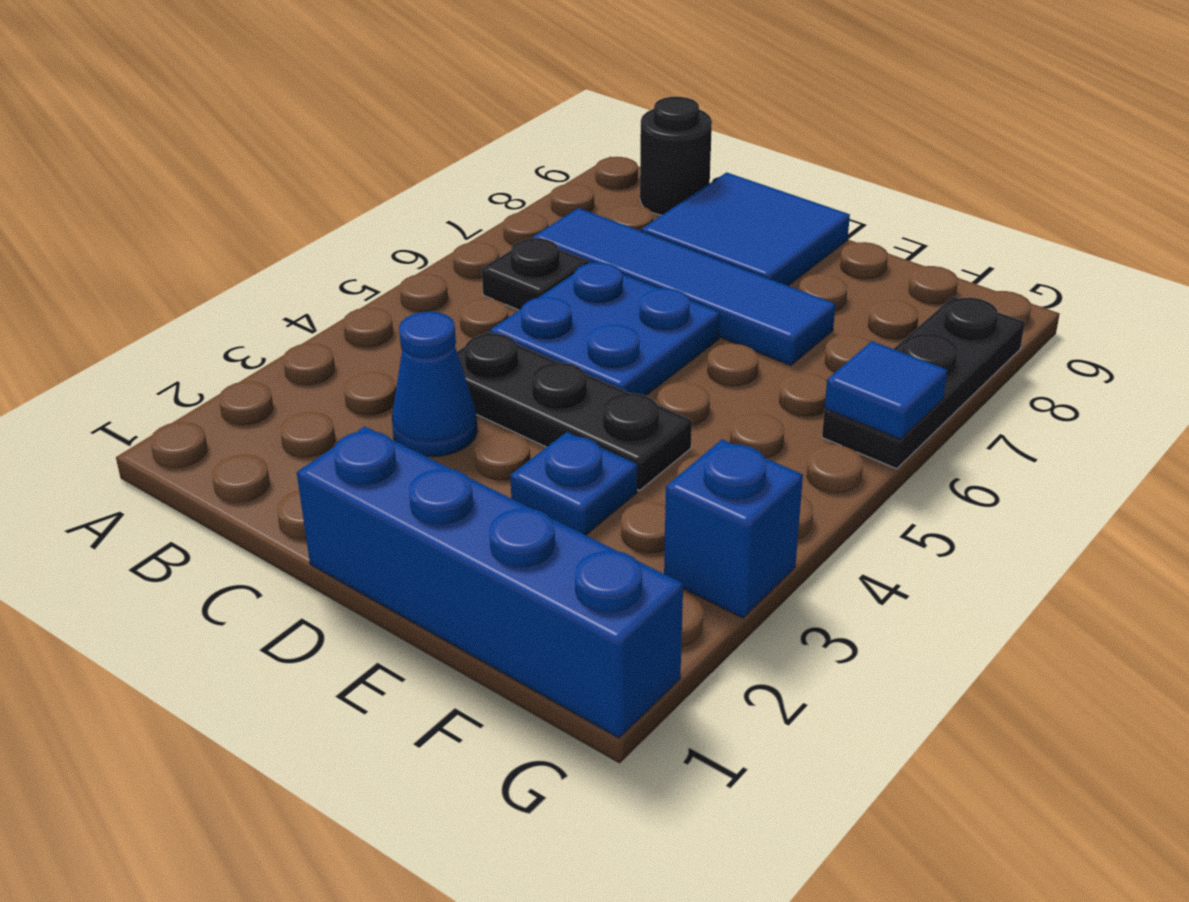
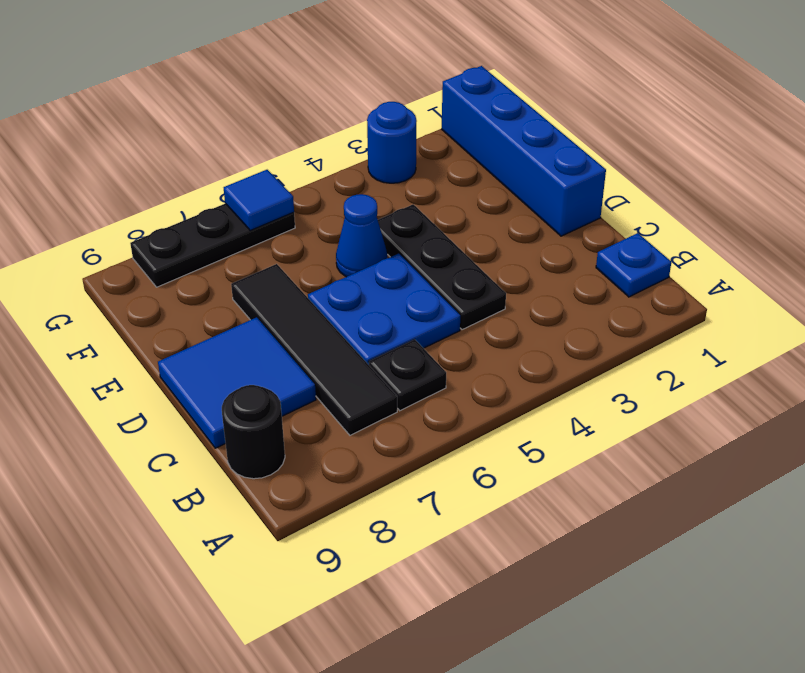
blue 1x4 tile [533,208,835,365] -> black 1x4 tile [231,264,397,435]
blue 1x1 cone [392,312,478,457] -> blue 1x1 cone moved to [336,194,387,277]
blue 1x1 plate [510,432,637,535] -> blue 1x1 plate moved to [596,233,671,297]
blue 1x1 brick [664,439,803,618] -> blue 1x1 round brick [367,102,416,183]

